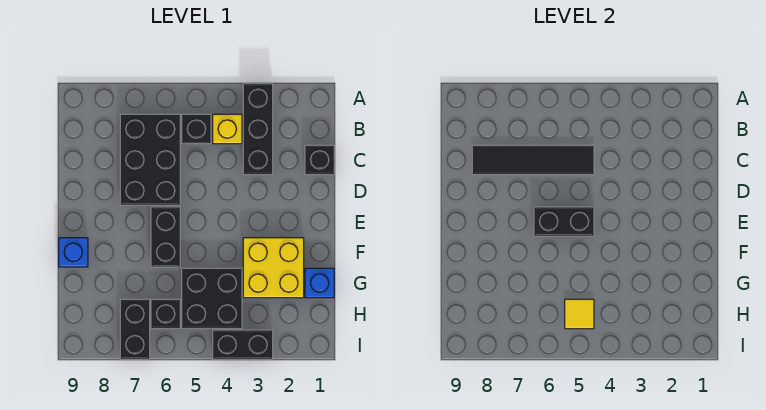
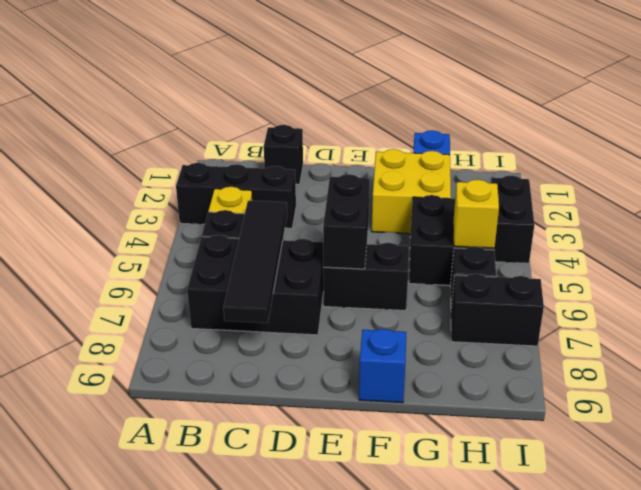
yellow 1x1 tile [565,299,594,329] -> yellow 1x1 brick [453,180,499,248]

